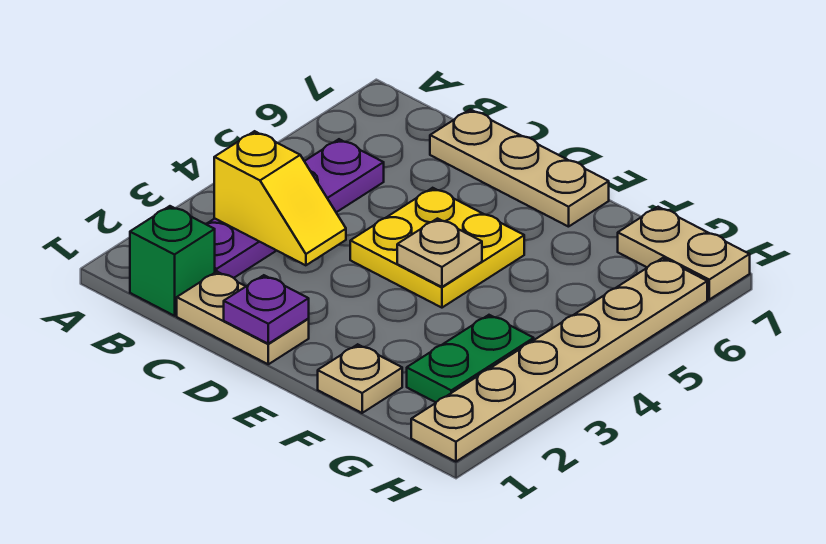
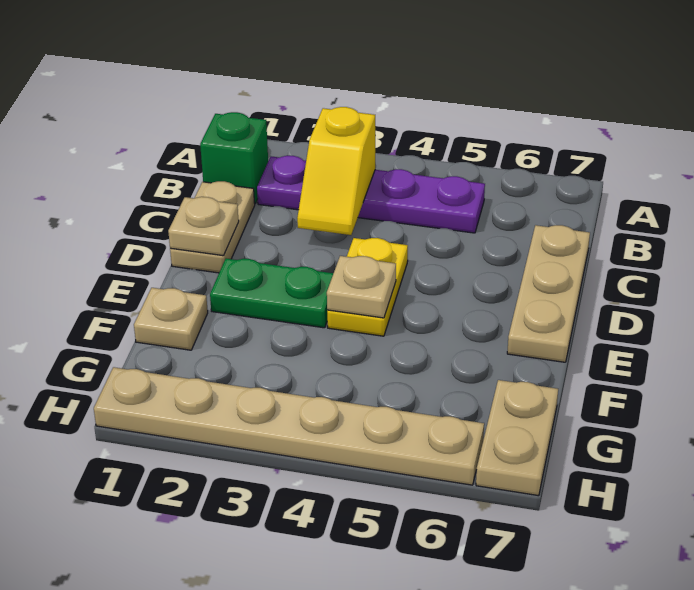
purple 1x1 plate [224,275,309,344] -> tan 1x1 plate [168,197,239,256]
yellow 2x2 plate [350,188,524,308] -> yellow 1x2 plate [327,238,408,336]
green 1x2 plate [407,315,534,402] -> green 1x2 plate moved to [210,258,333,328]

